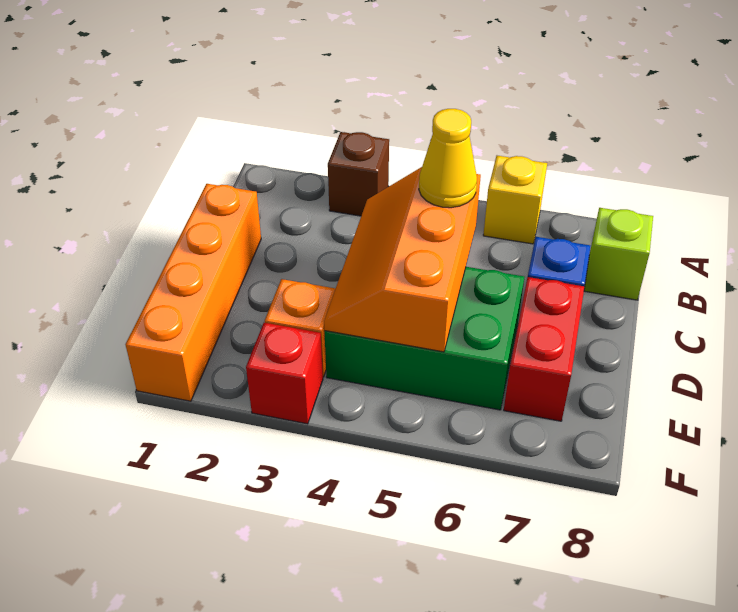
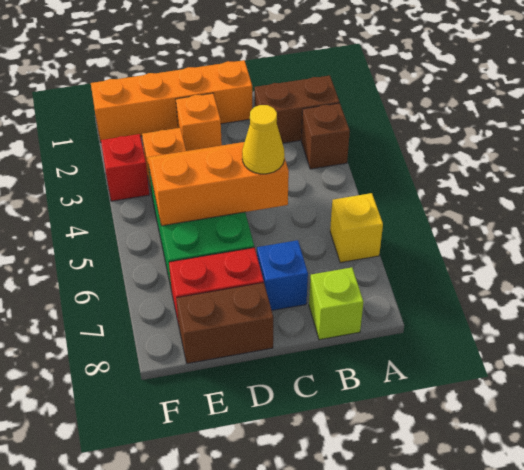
none -> brown 1x2 brick [255,76,339,143]
none -> orange 1x1 brick [176,93,222,151]
none -> brown 1x2 brick [176,283,273,363]

